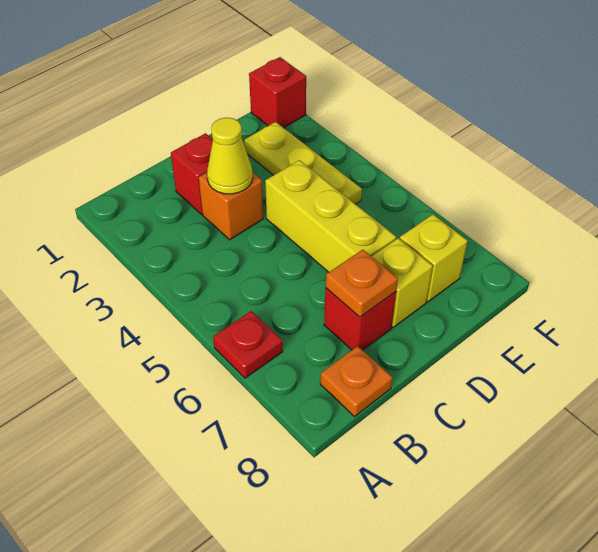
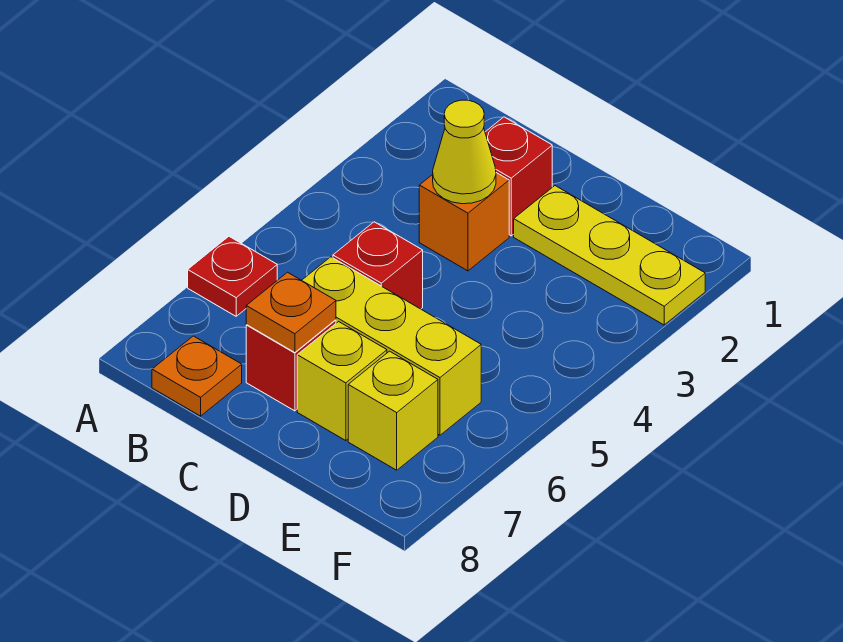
yellow 1x3 brick [265,160,396,272] -> yellow 1x3 brick turned to [302,257,481,435]
yellow 1x3 plate [244,122,362,204] -> yellow 1x3 plate turned to [514,186,705,325]
red 1x1 brick [249,57,306,128] -> red 1x1 brick moved to [333,222,423,309]

